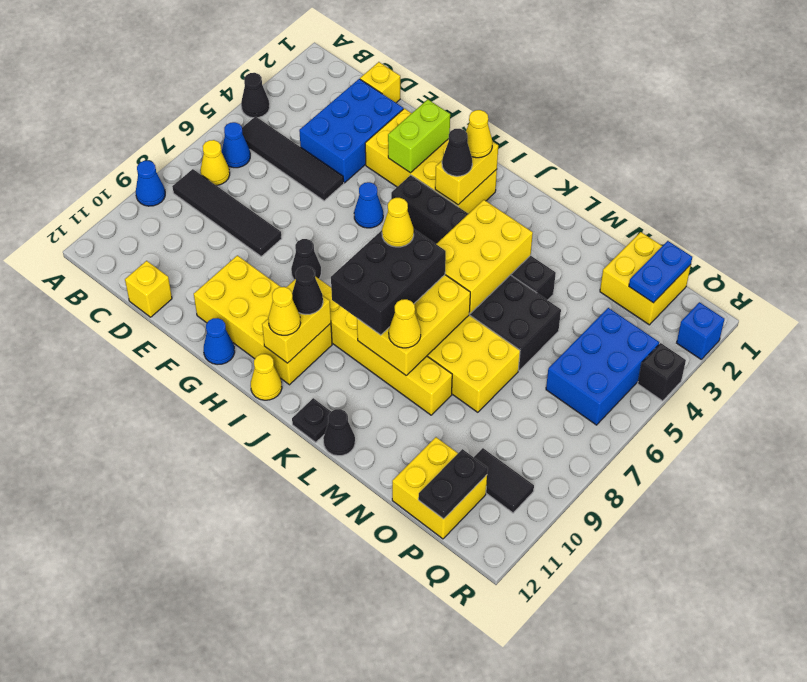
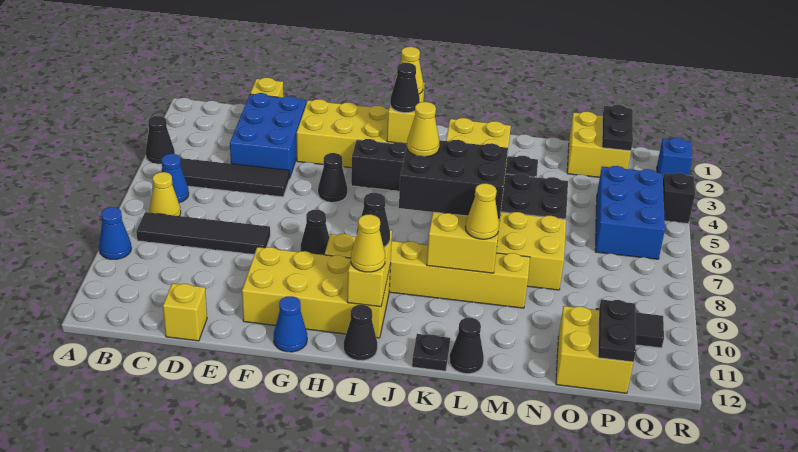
lime 1x2 brick [388,99,450,173] -> none
blue 1x1 cone [354,182,383,228] -> black 1x1 cone [318,153,347,202]
yellow 1x1 cone [251,354,282,400] -> black 1x1 cone [344,305,377,361]
black 2x3 brick [331,229,446,335] -> black 2x3 brick turned to [399,140,508,220]
blue 1x2 plate [629,241,692,303] -> black 1x2 plate [602,105,633,151]

